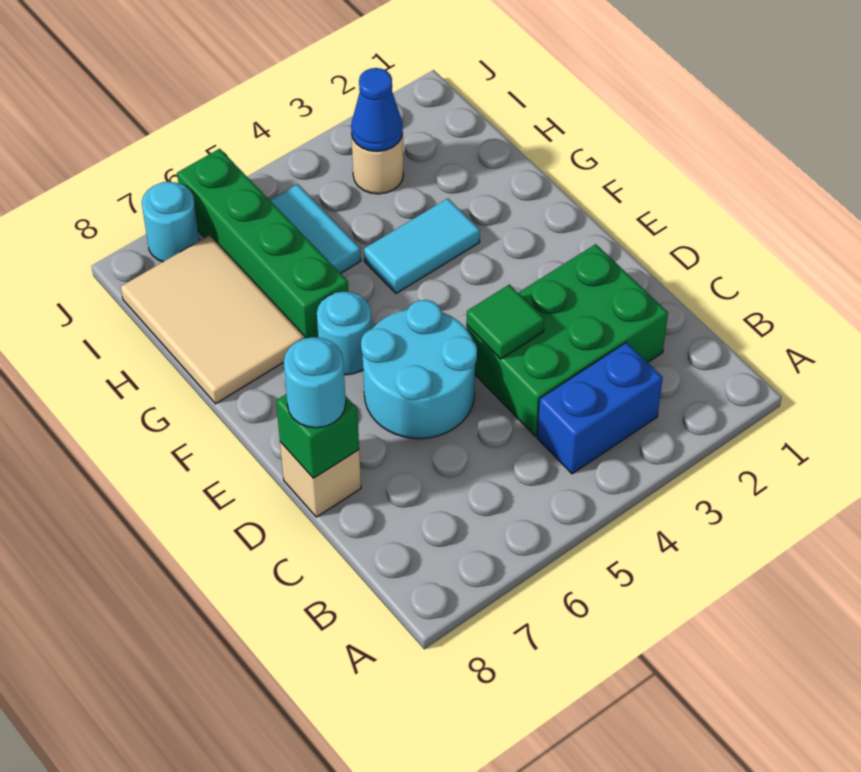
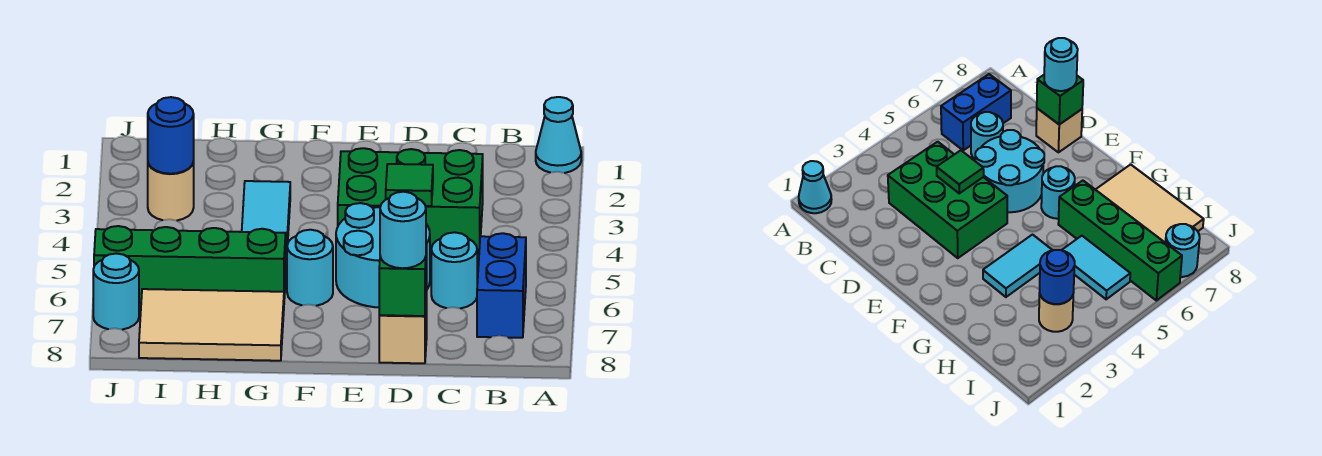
none -> cyan 1x1 cone [536,97,581,173]
blue 1x2 brick [537,342,663,474] -> blue 1x2 brick moved to [477,233,526,338]
green 2x3 brick [466,244,668,436] -> green 2x3 brick turned to [338,148,483,254]
none -> cyan 1x1 round brick [431,232,477,308]
blue 1x1 cone [351,68,403,152] -> blue 1x1 round brick [148,97,194,174]

